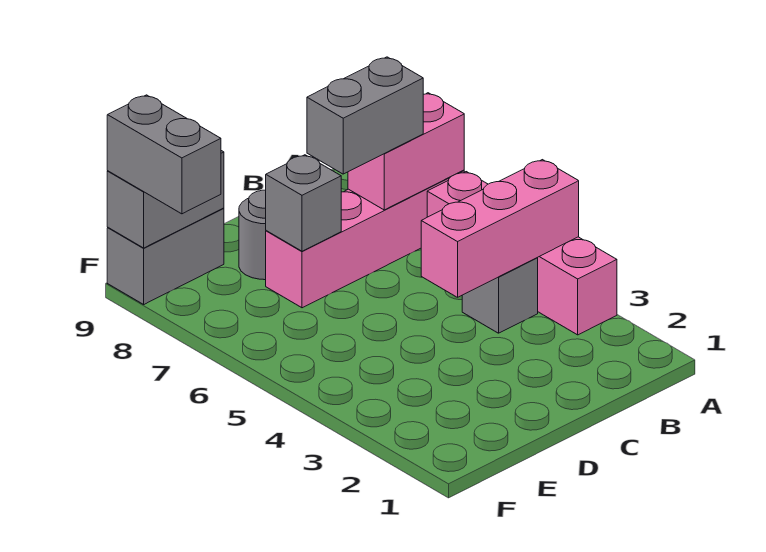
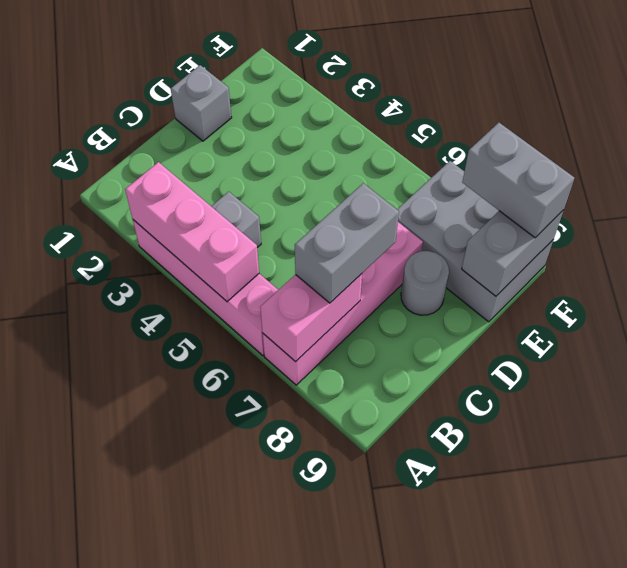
pink 1x3 brick [421,160,579,297] -> pink 1x3 brick turned to [125,162,259,302]
grey 1x1 brick [266,155,341,251] -> grey 1x1 brick moved to [171,65,232,141]
grey 1x2 brick [107,208,224,304] -> grey 2x3 brick [397,161,554,322]

